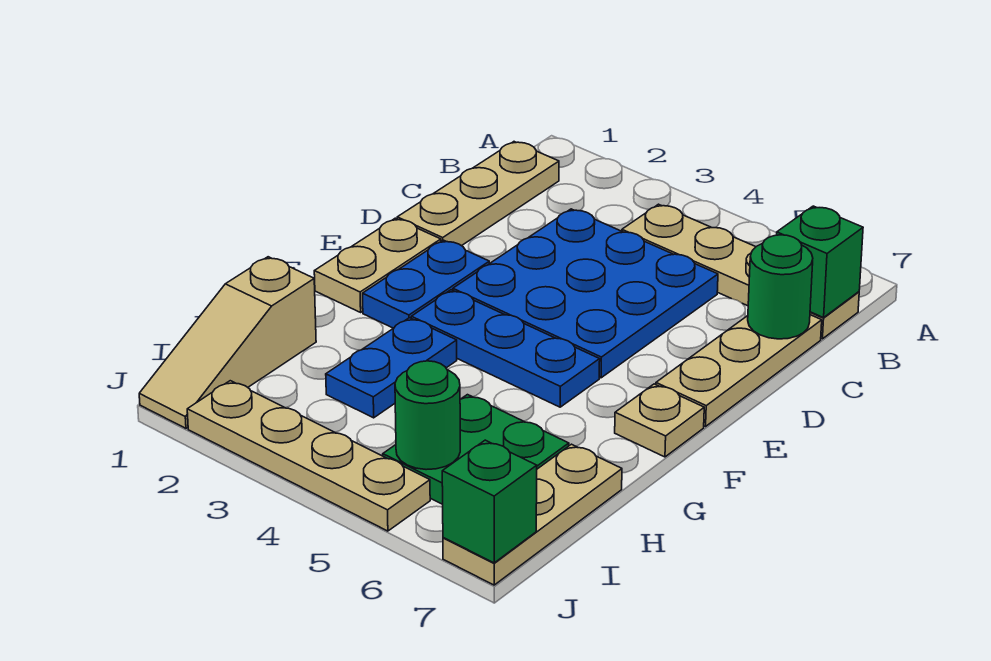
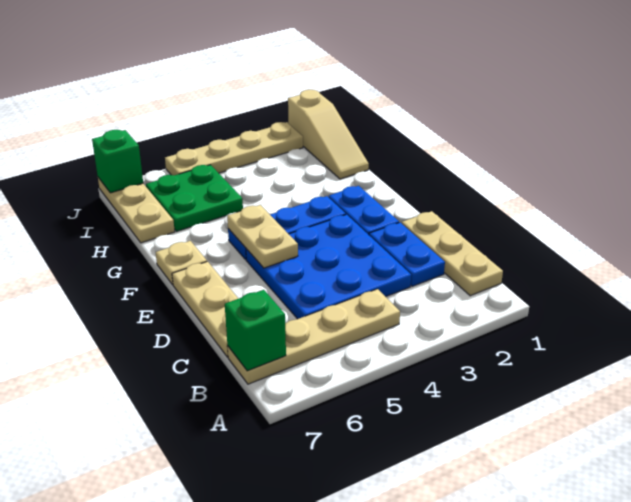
green 1x1 round brick [748,235,813,339] -> none
tan 1x2 plate [314,218,441,312] -> tan 1x2 plate moved to [227,205,298,268]
blue 1x2 plate [326,318,457,418] -> blue 1x2 plate moved to [369,223,445,286]
tan 1x3 slope [139,257,316,428] -> tan 1x3 slope turned to [288,90,369,179]
green 1x1 round brick [395,361,460,470] -> none

